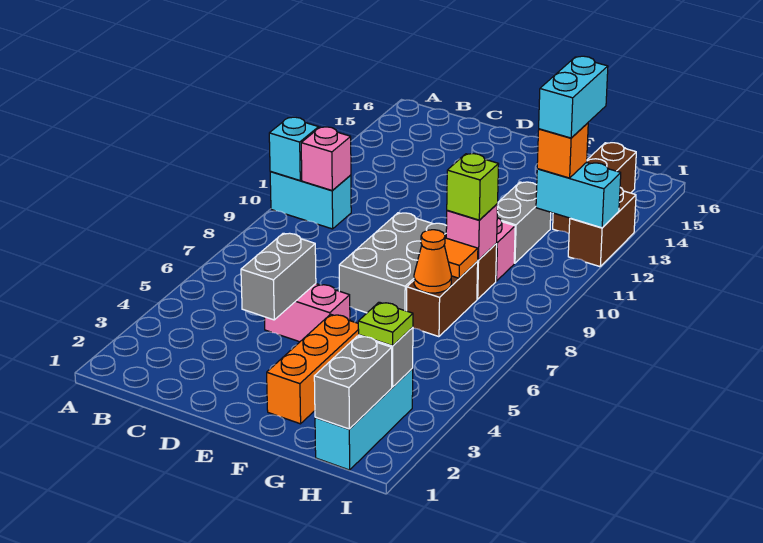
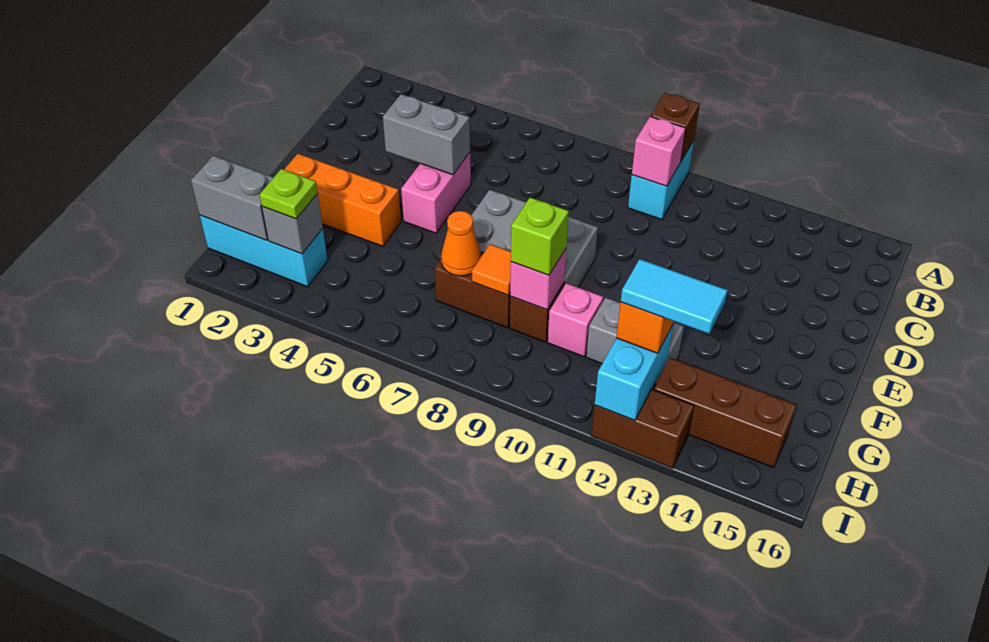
cyan 1x1 brick [269,117,319,181] -> brown 1x1 brick [651,93,700,161]
cyan 1x2 brick [539,56,608,138] -> cyan 1x2 tile [621,259,728,334]

